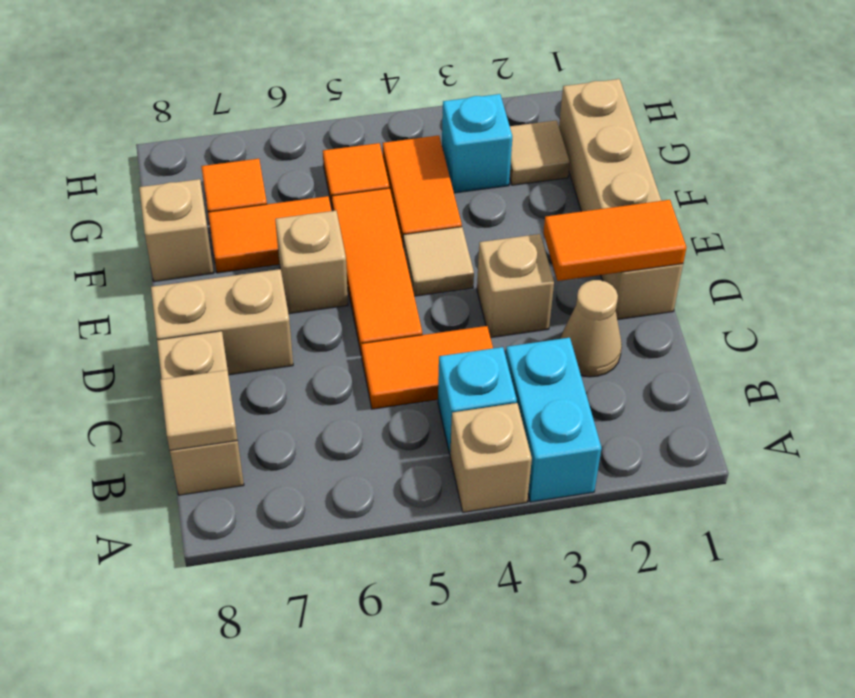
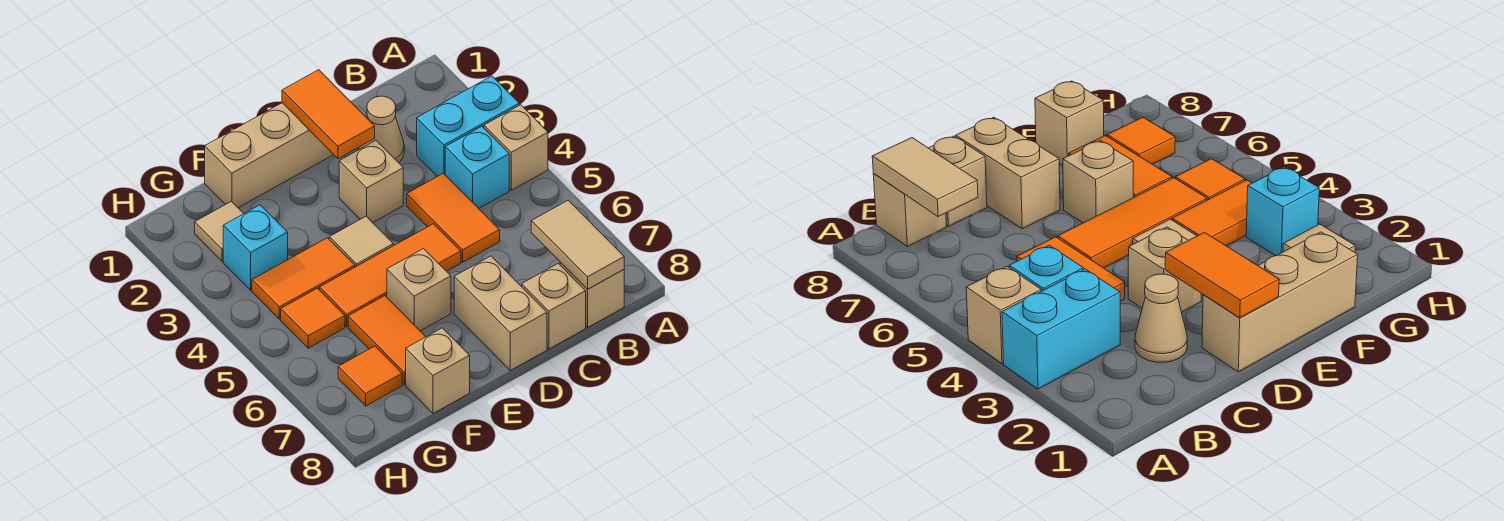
tan 1x1 tile [160,370,238,450] -> tan 1x2 tile [531,200,624,289]
tan 1x4 brick [559,79,683,320] -> tan 1x3 brick [205,103,334,208]

